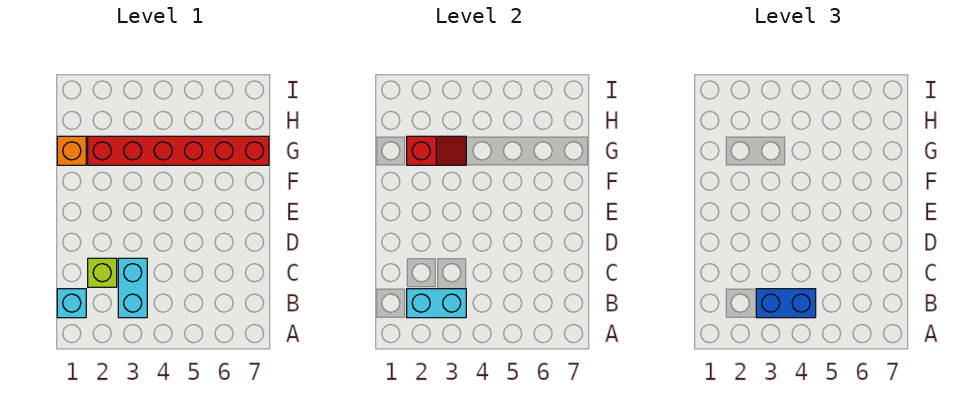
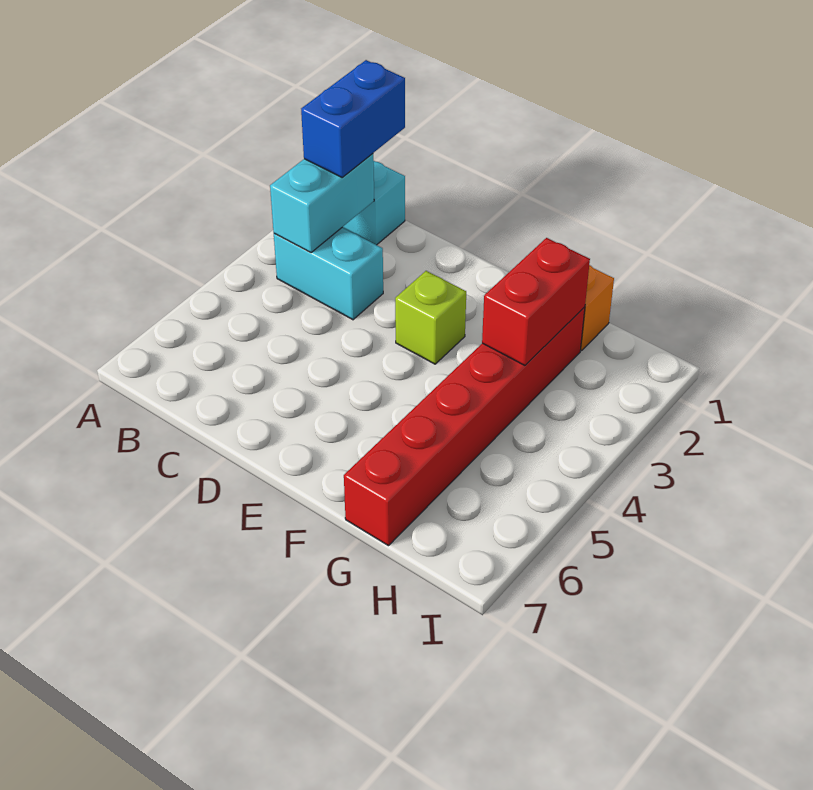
blue 1x2 brick [756,289,816,318] -> blue 1x2 brick moved to [301,60,405,178]
lime 1x1 brick [88,258,117,287] -> lime 1x1 brick moved to [395,271,466,364]
red 1x2 slope [407,136,466,165] -> red 1x2 brick [482,238,590,365]

